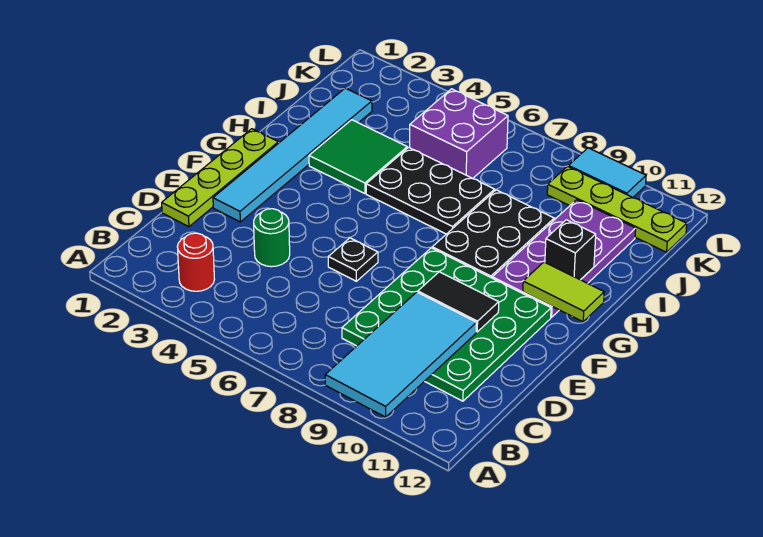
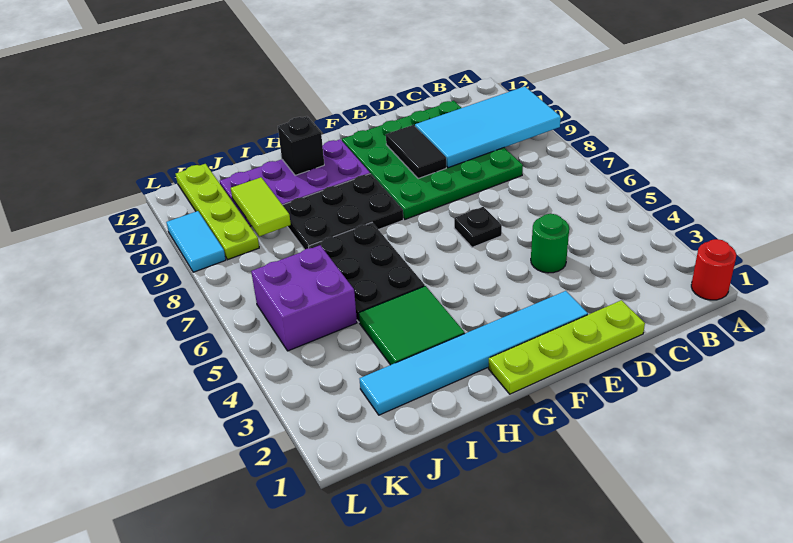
red 1x1 round brick [177,233,214,291] -> red 1x1 round brick moved to [691,239,736,300]
lime 1x2 tile [523,262,604,322] -> lime 1x2 tile moved to [231,177,291,236]

